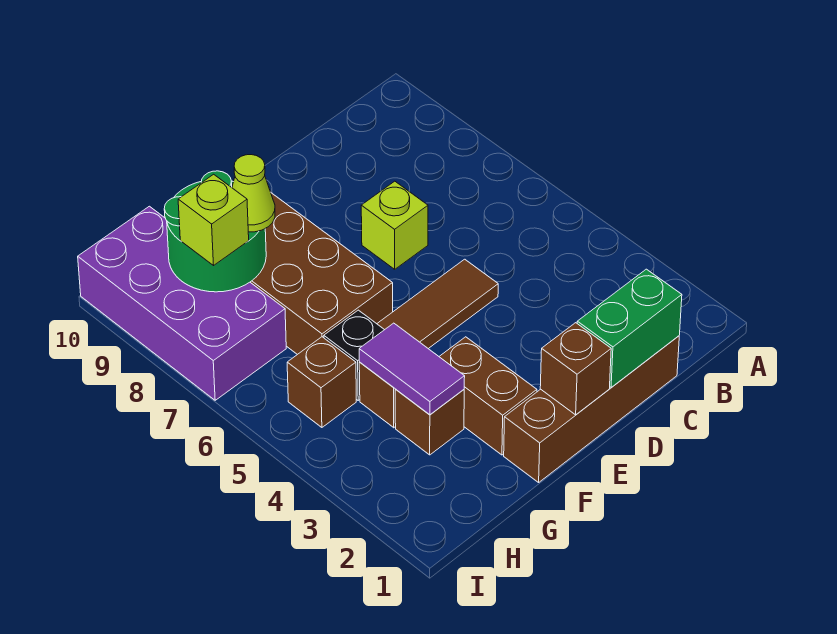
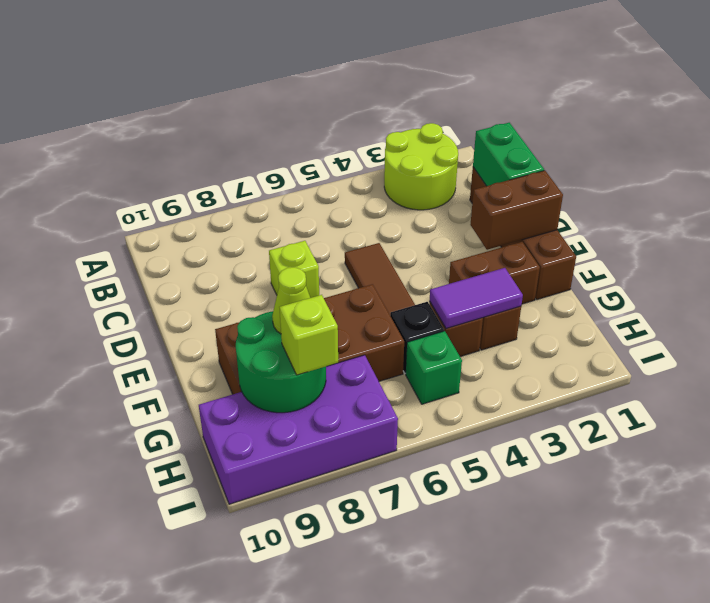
none -> lime 2x2 round brick [384,123,458,210]
brown 1x1 brick [540,323,611,415] -> brown 1x2 brick [470,170,563,250]
brown 1x1 brick [287,337,356,427] -> green 1x1 brick [406,331,462,404]

